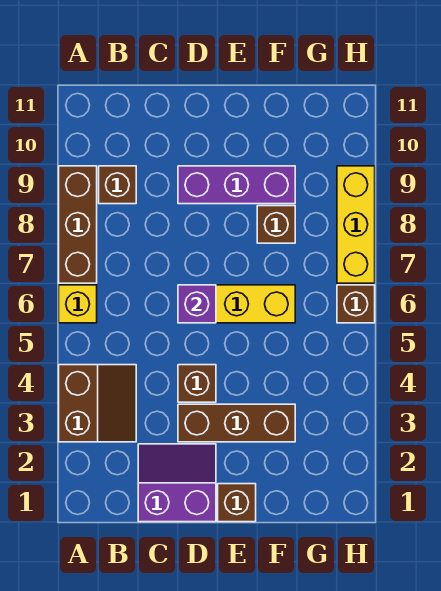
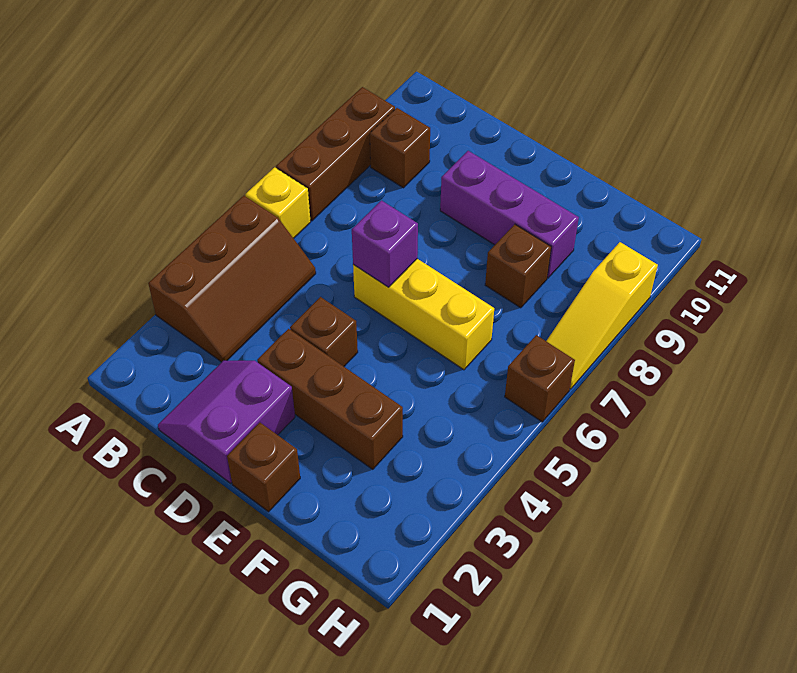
brown 2x2 slope [59,365,136,442] -> brown 2x3 slope [148,196,316,362]
purple 2x2 slope [138,444,216,522] -> purple 2x2 slope turned to [158,361,295,483]
yellow 1x3 brick [337,166,375,283] -> yellow 1x3 slope [546,242,658,389]

